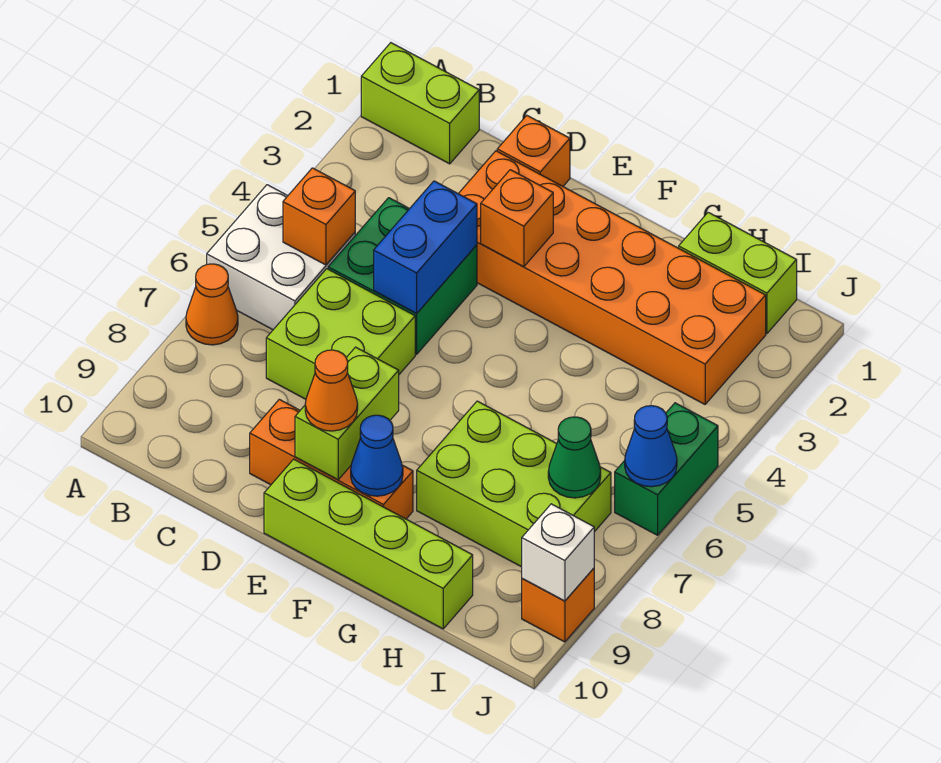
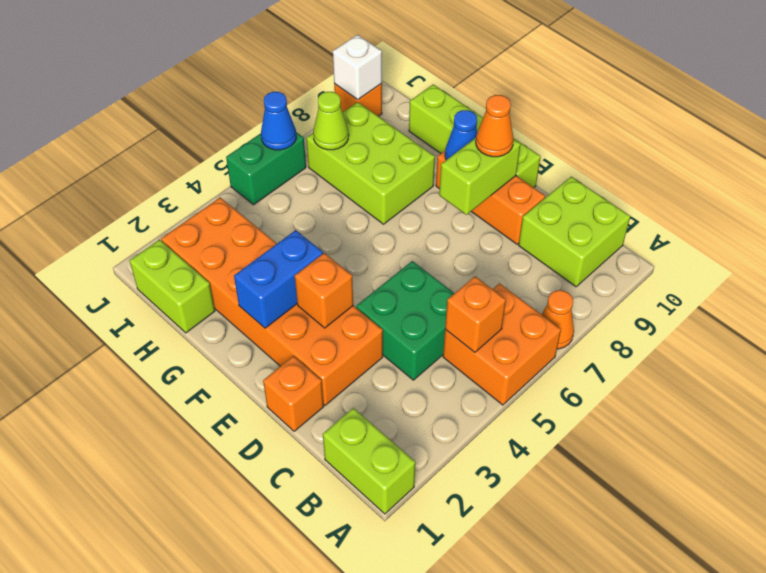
white 2x2 brick [207,185,355,330] -> orange 2x2 brick [443,283,561,405]
lime 2x2 brick [266,269,415,399] -> lime 2x2 brick moved to [519,177,630,287]
blue 1x2 brick [374,181,477,314] -> blue 1x2 brick moved to [234,230,323,328]
green 1x1 cone [548,417,601,498] -> lime 1x1 cone [313,92,349,150]

